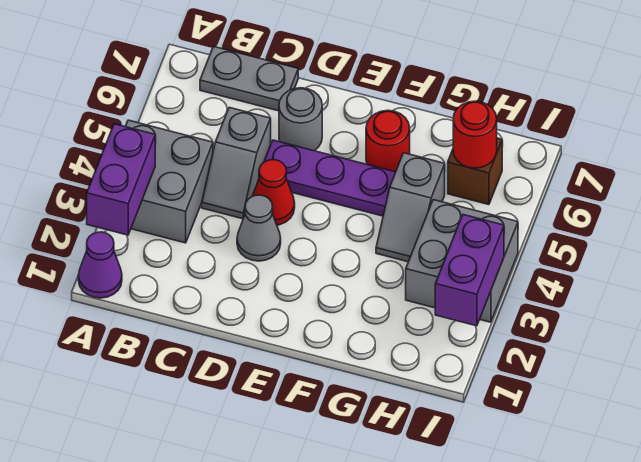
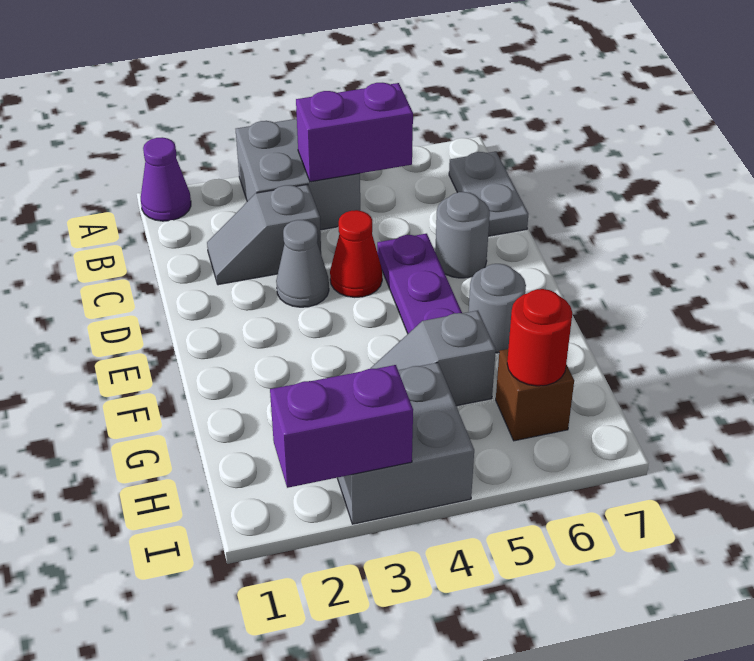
purple 1x2 brick [87,124,155,235] -> purple 1x2 brick moved to [296,83,413,182]
grey 1x2 slope [202,107,271,219] -> grey 1x2 slope moved to [207,184,321,285]
red 1x1 round brick [366,110,410,172] -> grey 1x1 round brick [469,264,526,353]

